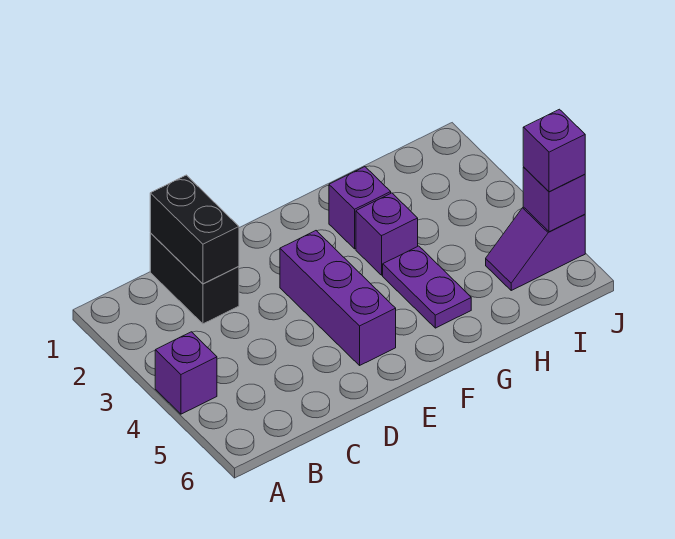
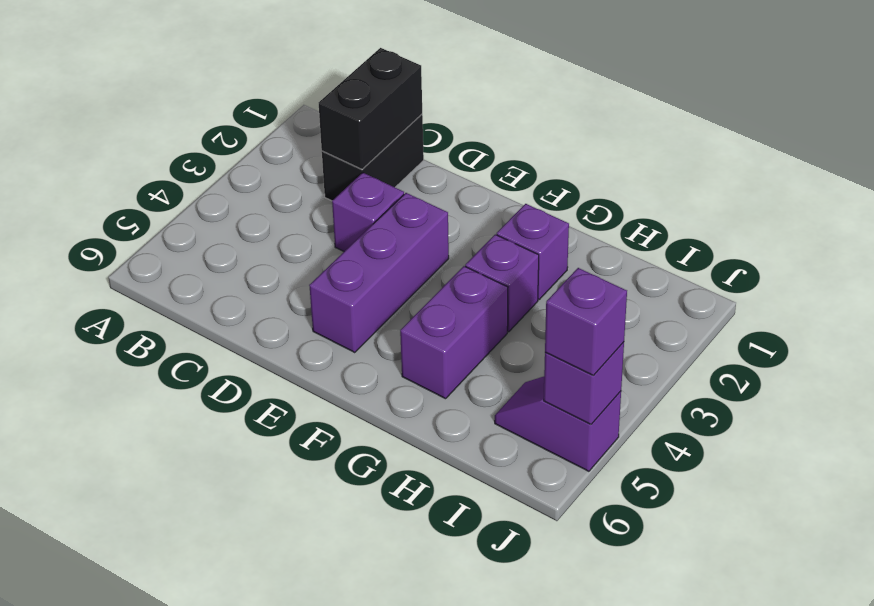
purple 1x1 brick [155,332,217,414] -> purple 1x1 brick moved to [332,173,404,251]
purple 1x2 plate [383,246,471,328] -> purple 1x2 brick [400,266,508,399]

